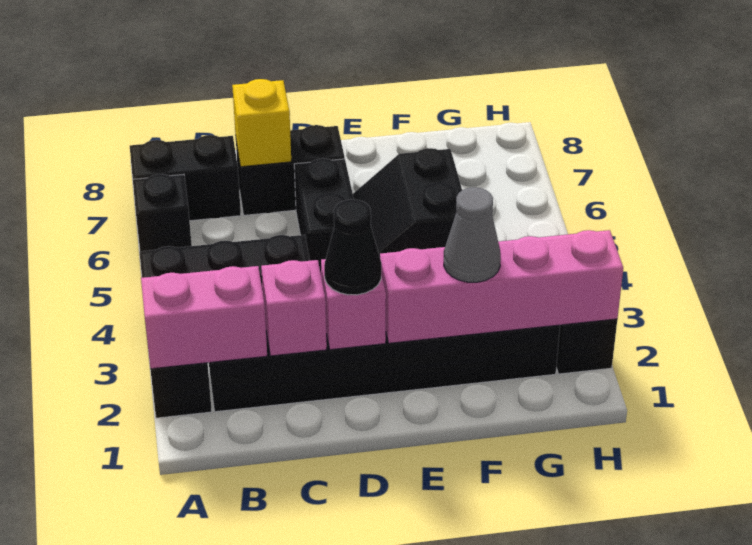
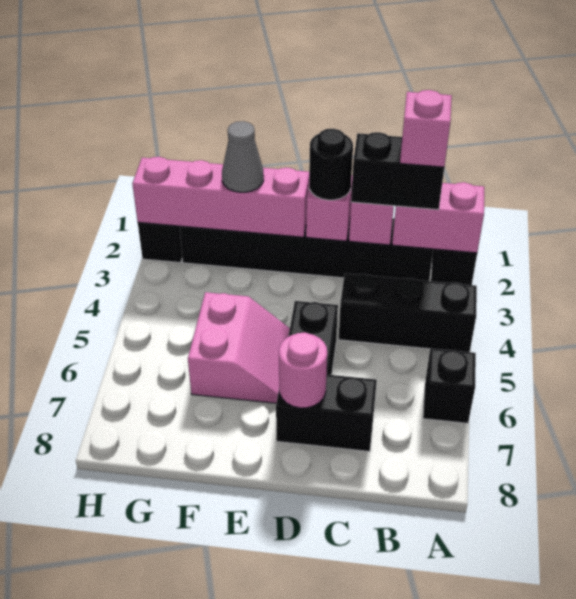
black 1x2 brick [130,135,241,221] -> black 1x2 brick moved to [351,132,444,210]
none -> pink 1x1 brick [400,90,452,167]
yellow 1x1 brick [232,79,291,167] -> none
black 1x1 cone [324,199,381,295] -> black 1x1 round brick [309,129,353,200]
none -> pink 1x1 round brick [279,332,327,408]
black 2x2 slope [353,148,462,256] -> pink 2x2 slope [188,292,290,403]

